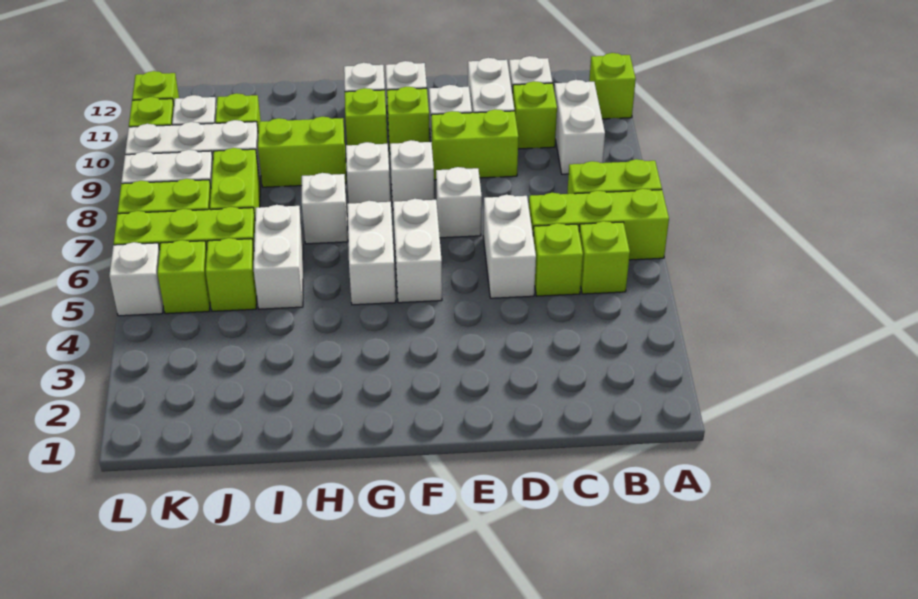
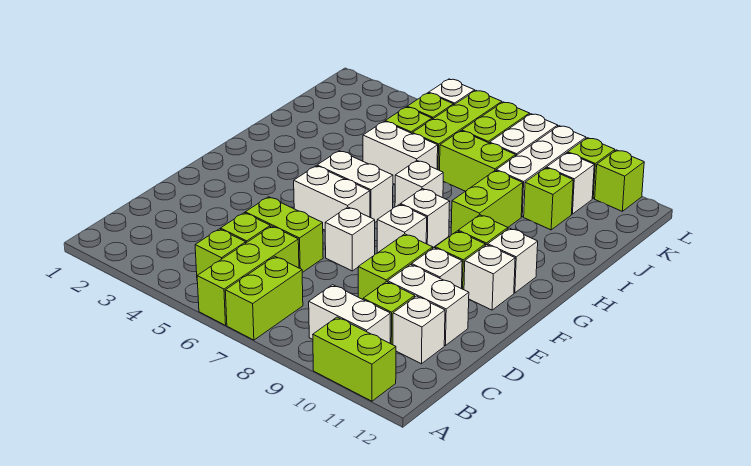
lime 1x1 brick [589,53,636,119] -> lime 1x2 brick [313,317,396,401]
white 1x2 brick [483,195,536,298] -> lime 1x2 brick [245,197,323,273]

